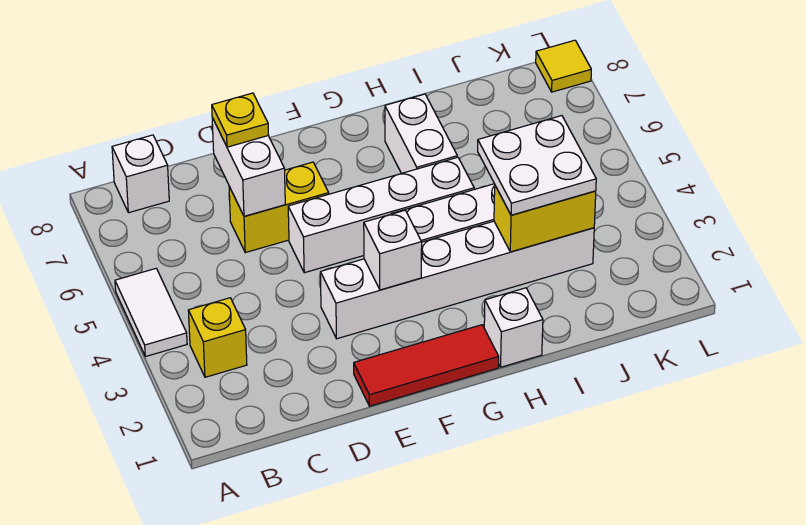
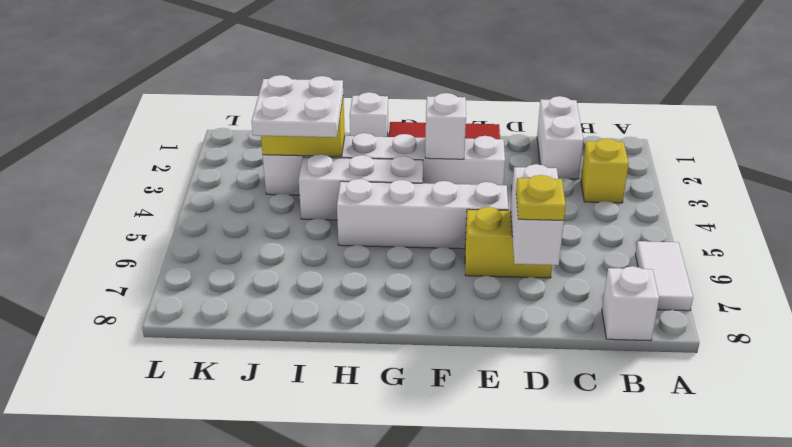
white 1x2 tile [115,268,187,357] -> white 1x2 tile moved to [635,241,693,311]
white 1x2 brick [385,94,457,173] -> white 1x2 brick moved to [537,96,583,179]
yellow 1x1 tile [536,40,591,92] -> none

